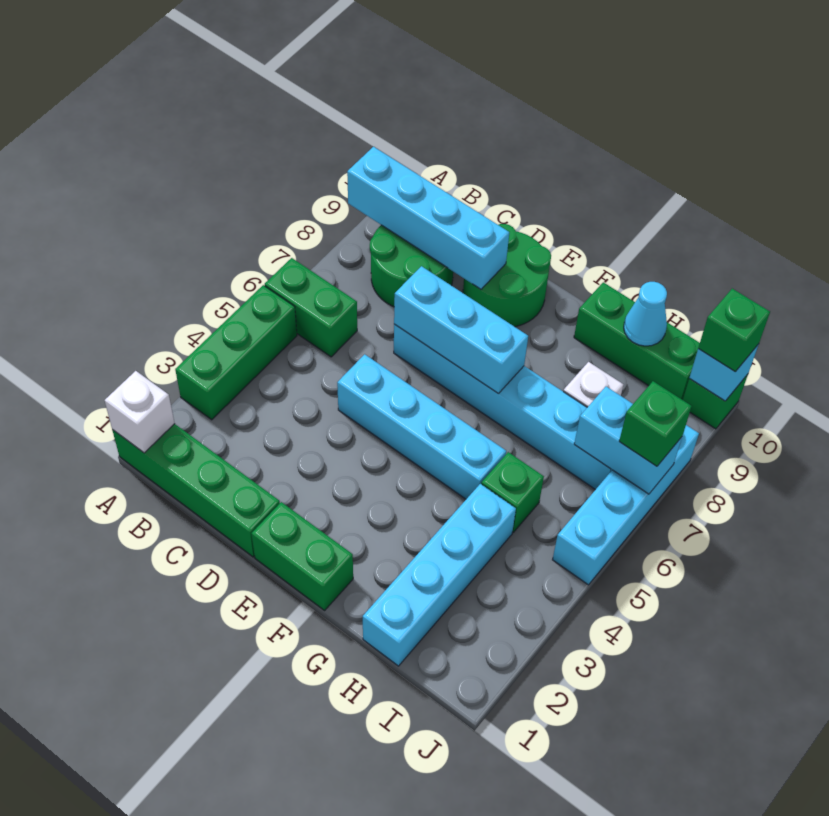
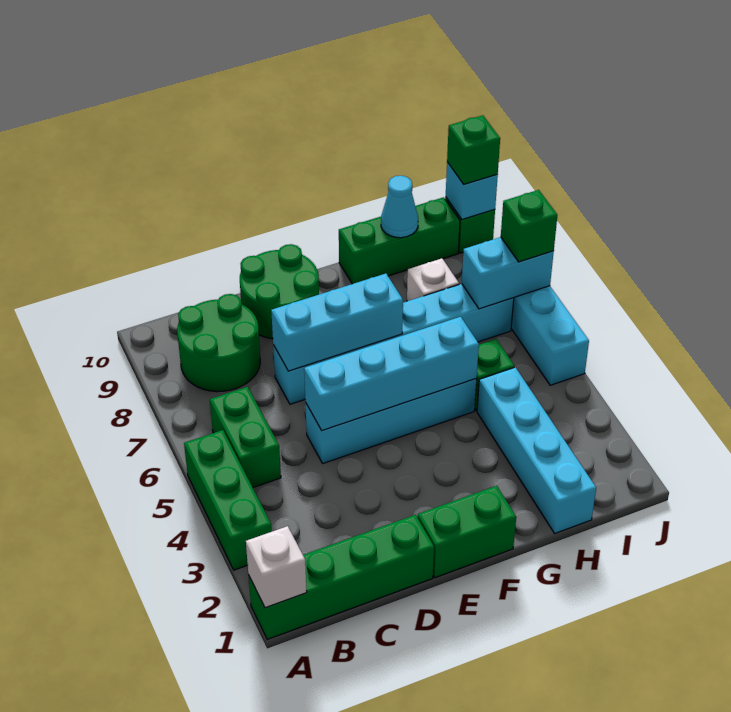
green 1x2 brick [265,258,357,357] -> green 1x2 brick turned to [210,387,281,487]
cyan 1x4 brick [347,147,509,289] -> cyan 1x4 brick moved to [304,317,479,431]

